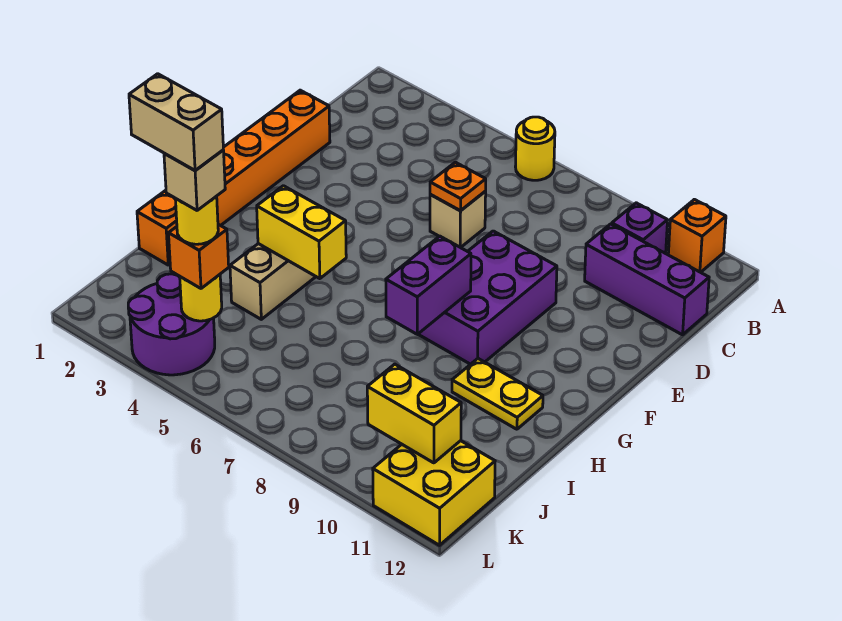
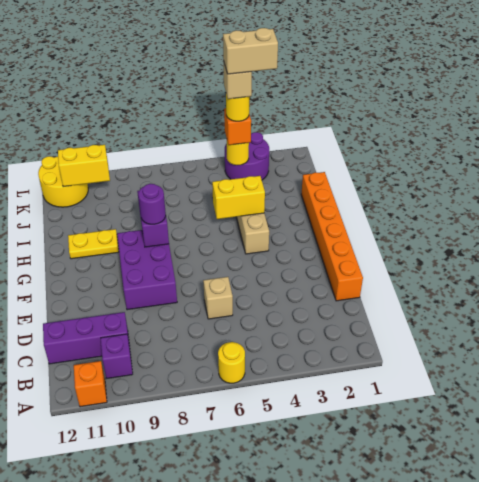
orange 1x1 plate [430,162,486,211] -> none
none -> purple 1x1 round brick [138,184,166,224]
yellow 2x2 brick [373,441,495,545] -> yellow 2x2 round brick [38,156,88,207]

